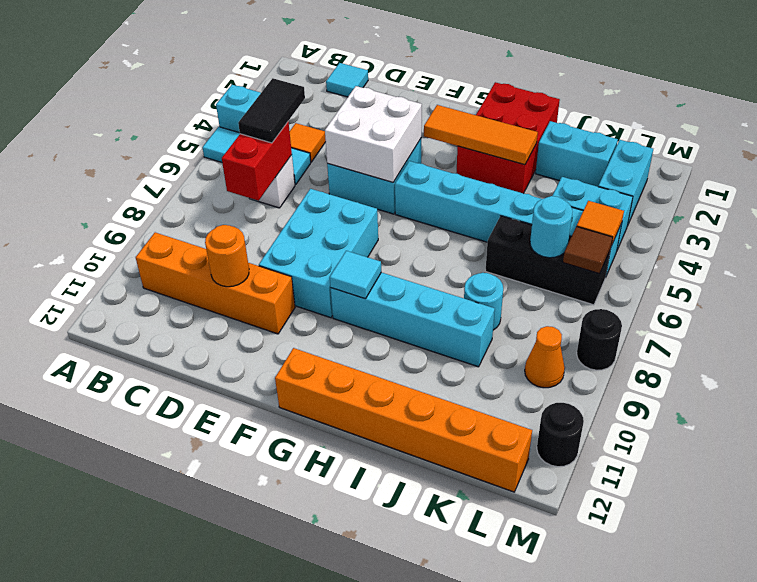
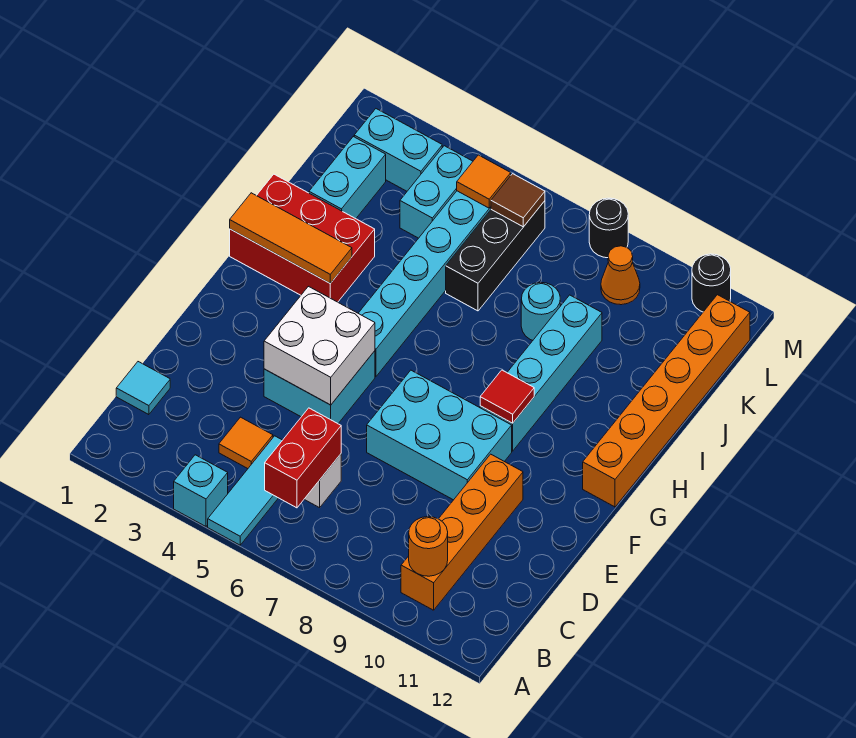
black 1x2 tile [238,78,305,143] -> none
red 1x2 brick [222,122,292,201] -> red 1x2 brick turned to [265,408,341,508]
orange 1x1 round brick [205,225,249,287] -> orange 1x1 round brick moved to [409,517,448,576]
orange 1x3 tile [424,105,538,165] -> orange 1x3 tile turned to [230,193,352,283]
cyan 1x1 tile [330,251,381,299] -> red 1x1 tile [480,370,534,423]
cyan 1x1 round brick [530,196,573,258] -> none

